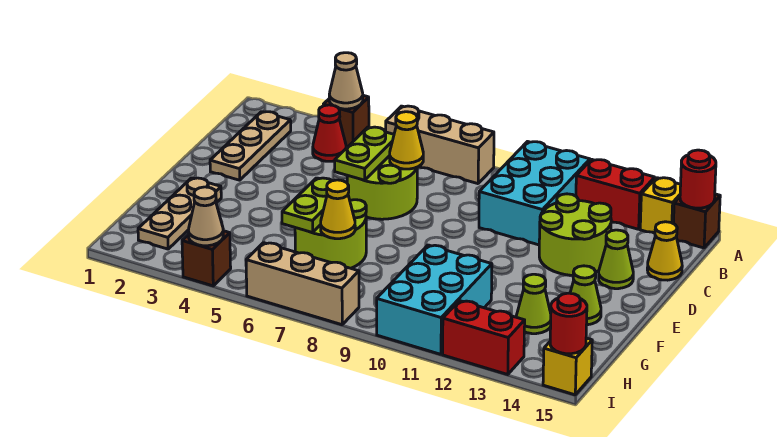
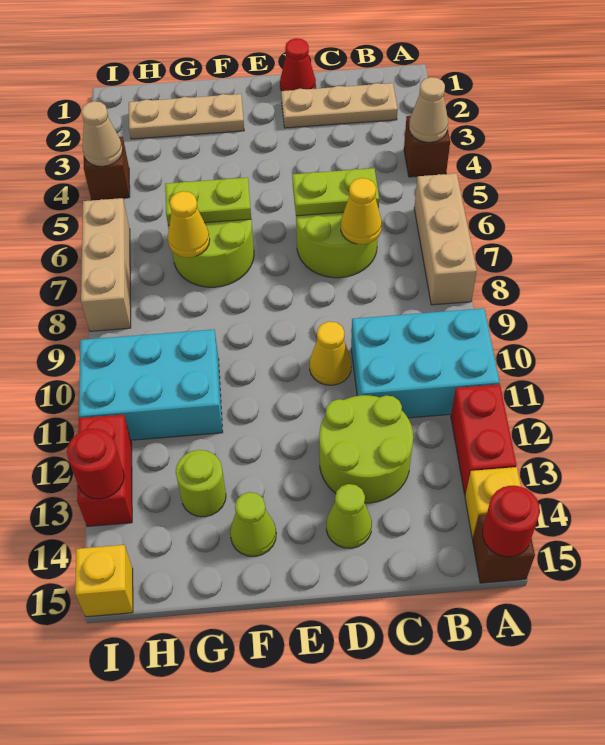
red 1x1 cone [313,105,346,161] -> red 1x1 cone moved to [280,38,316,91]
yellow 1x1 cone [647,222,682,280] -> yellow 1x1 cone moved to [309,322,351,385]
lime 1x1 cone [516,274,551,334] -> lime 1x1 round brick [176,450,226,517]
red 1x1 round brick [550,293,587,354] -> red 1x1 round brick moved to [67,429,124,499]

